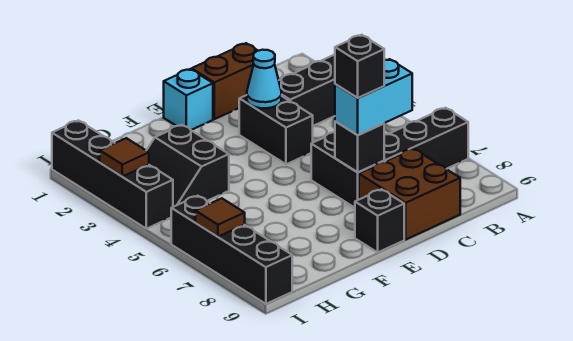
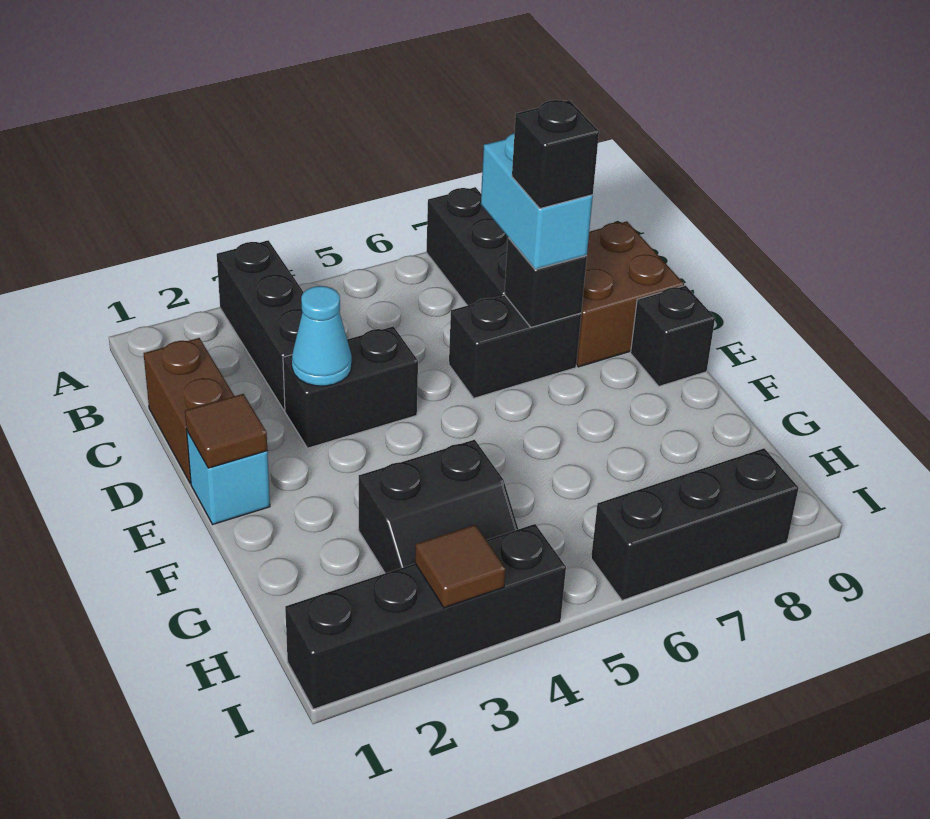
black 1x4 brick [171,196,292,304] -> black 1x3 brick [591,448,798,600]
brown 1x1 tile [195,198,245,237] -> brown 1x1 tile moved to [185,394,267,468]

